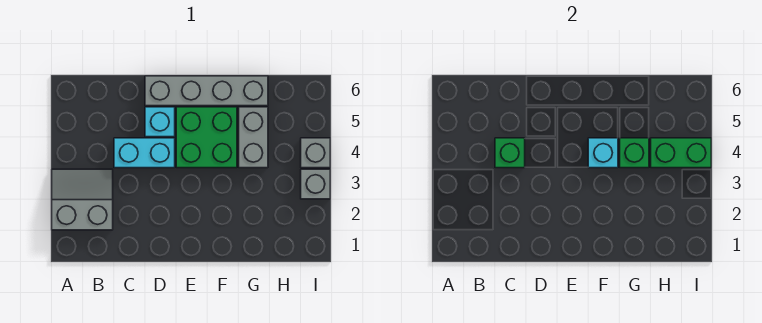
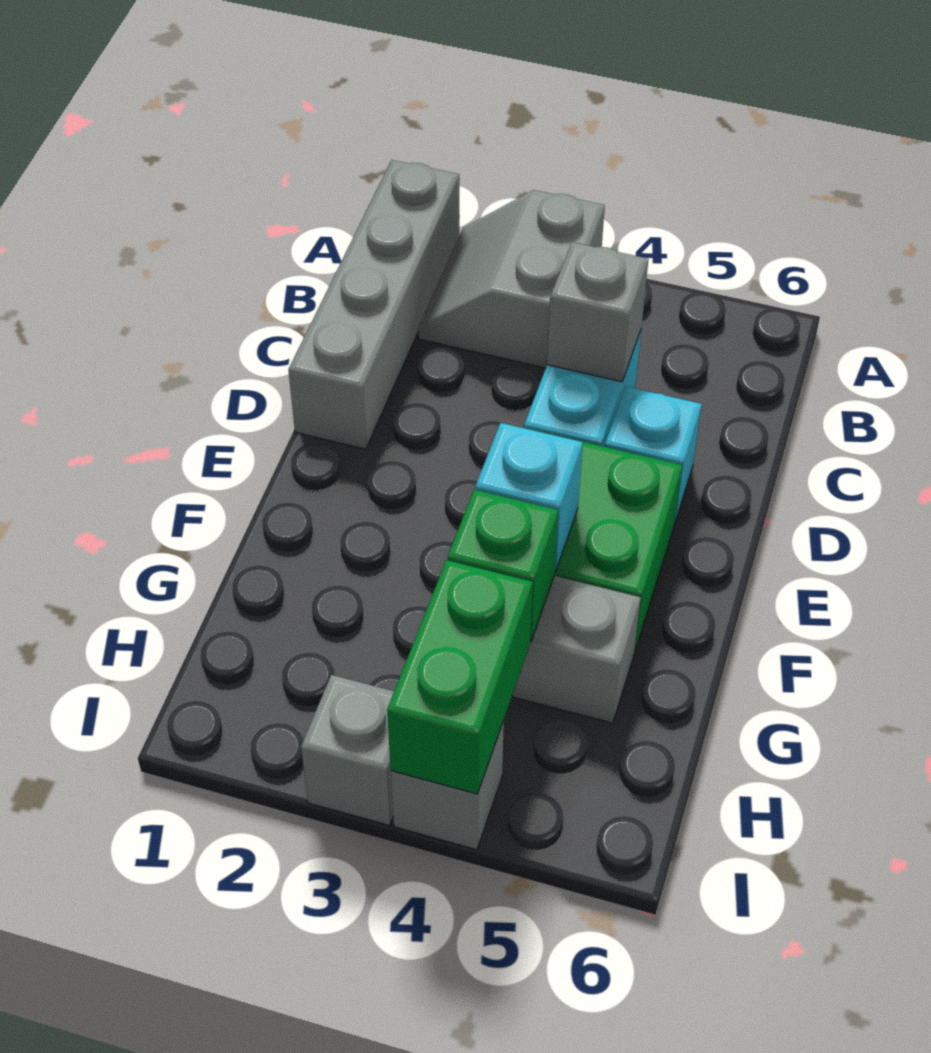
grey 2x2 slope [52,169,113,230] -> grey 2x2 slope turned to [419,190,605,368]
green 1x1 brick [495,138,525,168] -> grey 1x1 brick [547,242,648,382]
grey 1x4 brick [145,76,268,106] -> grey 1x4 brick moved to [288,160,459,449]

